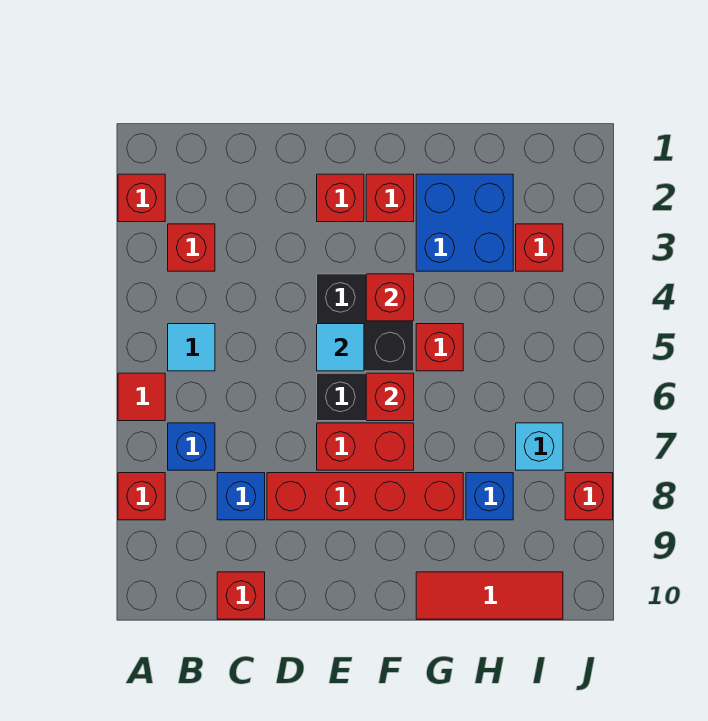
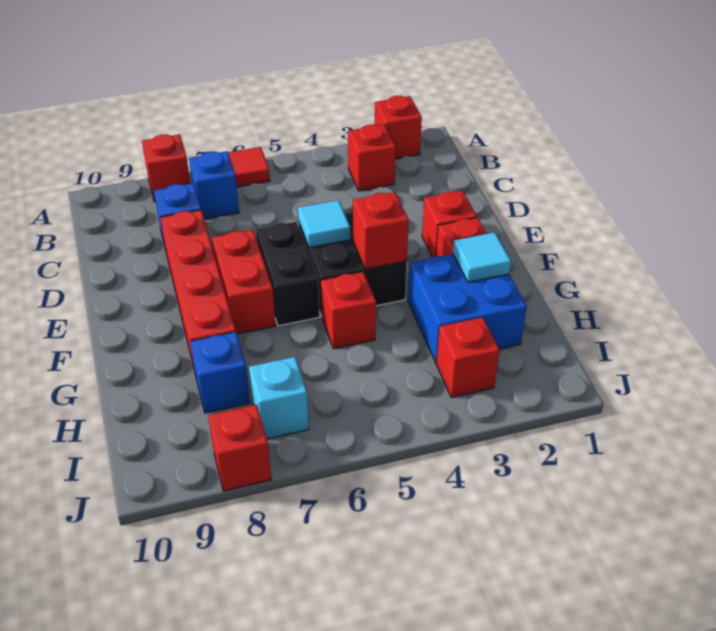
cyan 1x1 tile [168,324,215,371] -> cyan 1x1 tile moved to [453,232,511,282]
red 1x1 brick [217,572,265,619] -> none
red 1x1 brick [366,373,414,421] -> none
red 1x3 tile [416,572,563,619] -> none

